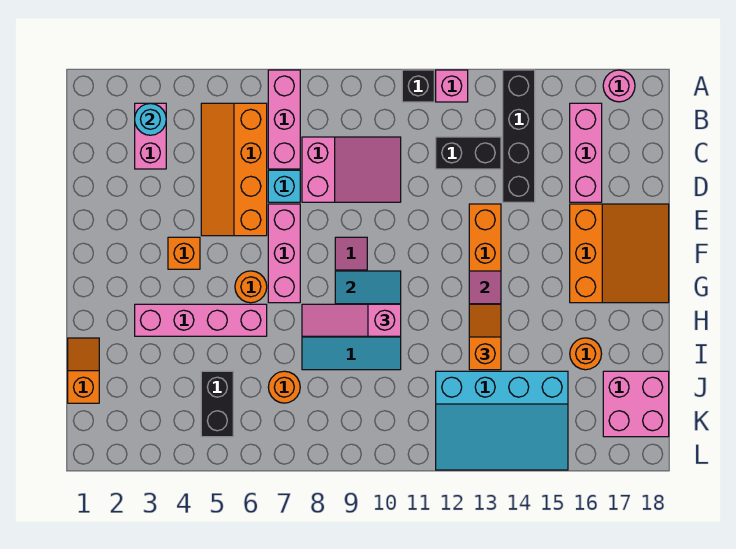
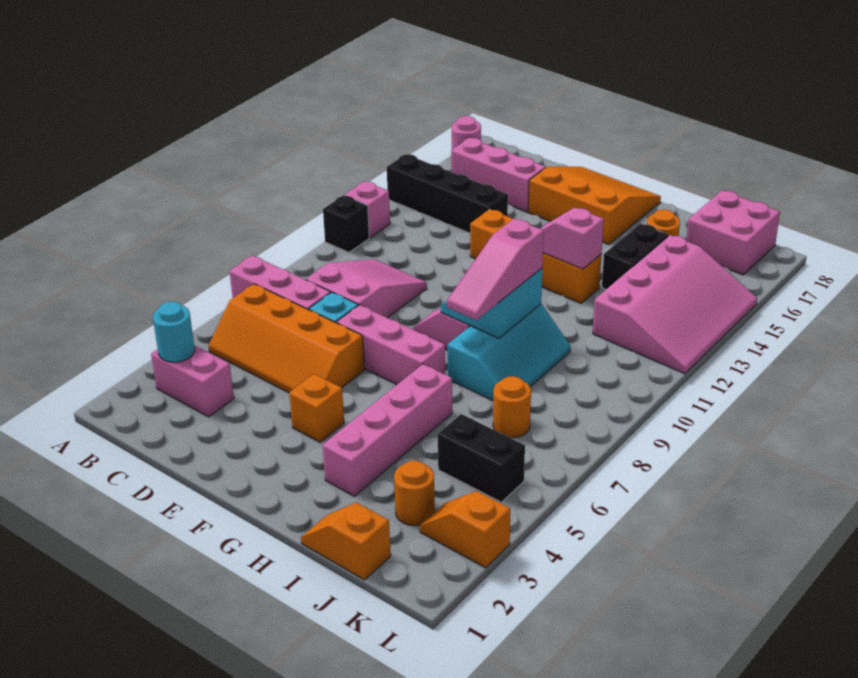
black 1x2 brick [436,137,501,169] -> black 1x2 brick moved to [602,223,668,289]
orange 1x1 round brick [235,271,267,303] -> orange 1x1 round brick moved to [394,461,435,526]
orange 1x2 slope [469,304,501,370] -> orange 1x2 slope moved to [420,491,510,568]
cyan 3x4 slope [436,371,568,470] -> pink 3x4 slope [593,235,757,374]

